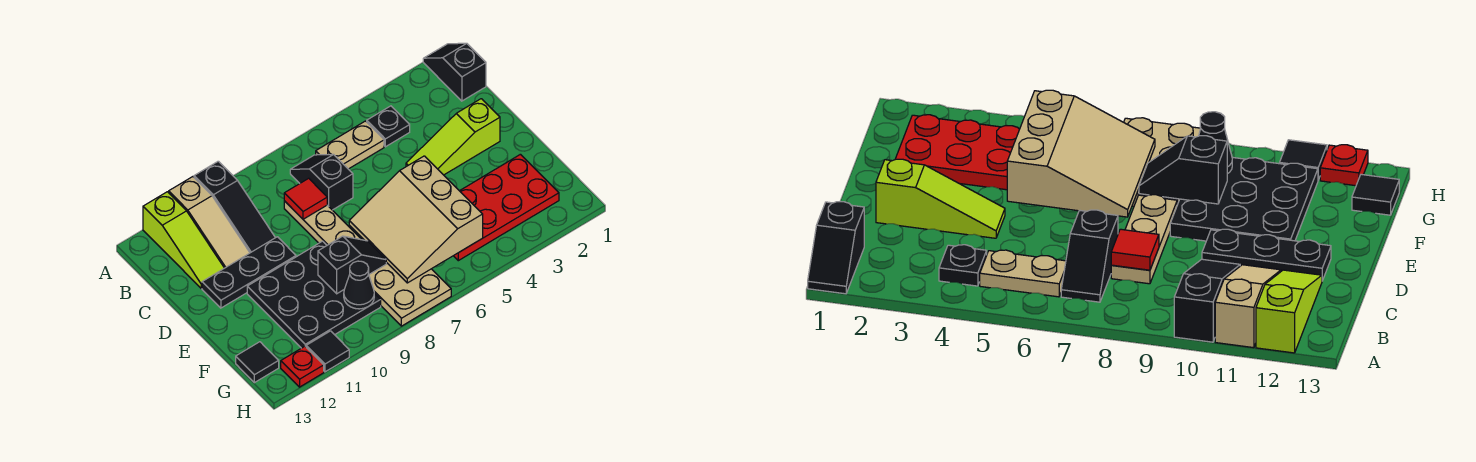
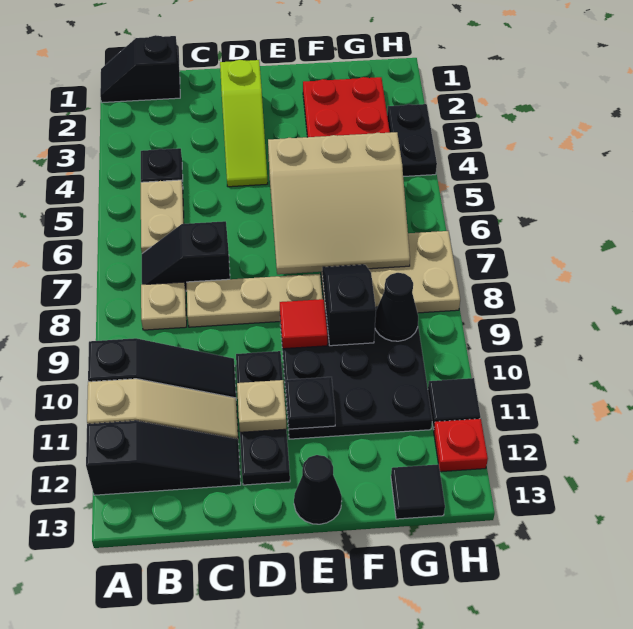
lime 1x3 slope [143,192,224,288] -> black 1x3 slope [86,421,241,495]
none -> tan 1x1 plate [141,282,187,330]
red 1x1 tile [284,178,327,219] -> red 1x1 tile moved to [280,299,327,349]
none -> tan 1x1 plate [237,380,286,432]
none -> black 1x1 plate [286,377,335,429]
none -> black 1x1 cone [294,455,342,524]
none -> black 1x2 plate [387,104,437,177]

